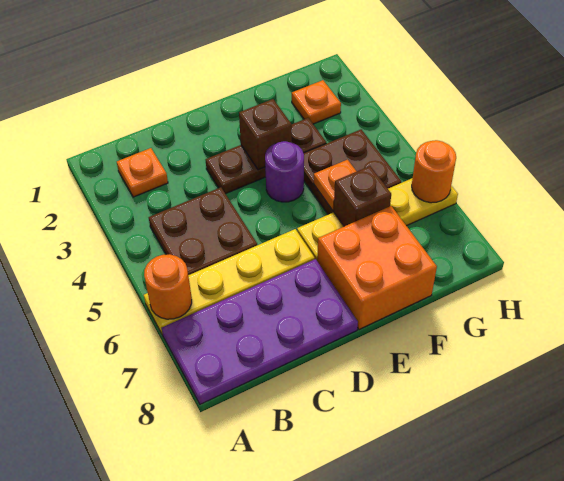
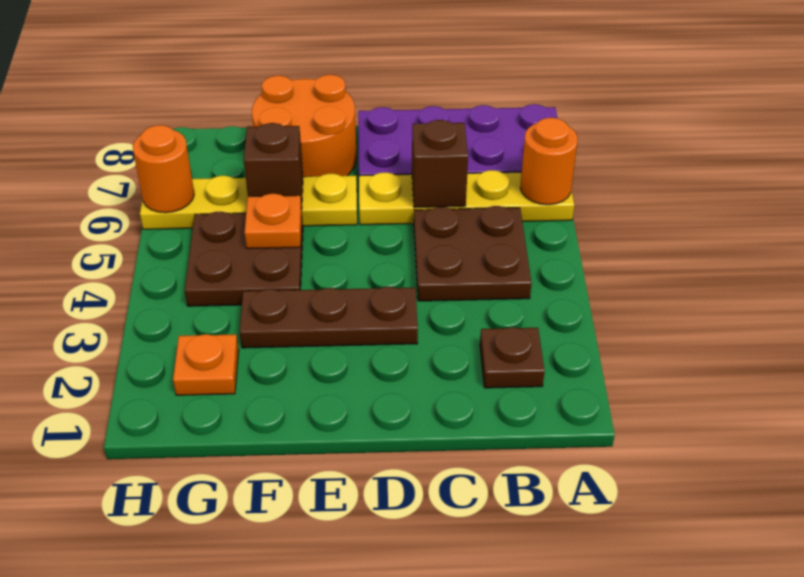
orange 1x1 plate [117,148,168,197] -> brown 1x1 plate [480,327,545,388]
brown 1x1 brick [239,99,292,170] -> brown 1x1 brick moved to [412,120,468,208]
purple 1x1 round brick [265,141,304,202] -> none
orange 2x2 brick [317,206,437,330] -> orange 2x2 round brick [252,75,357,177]

